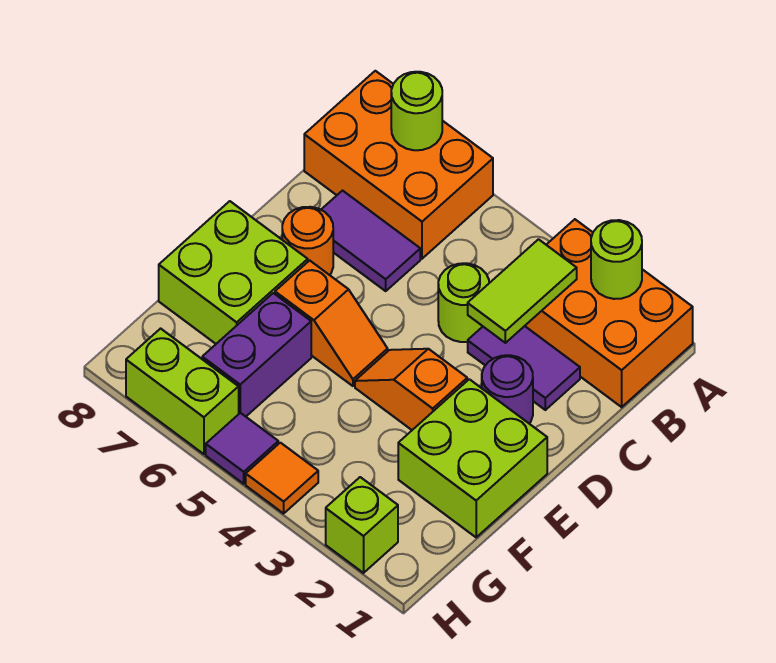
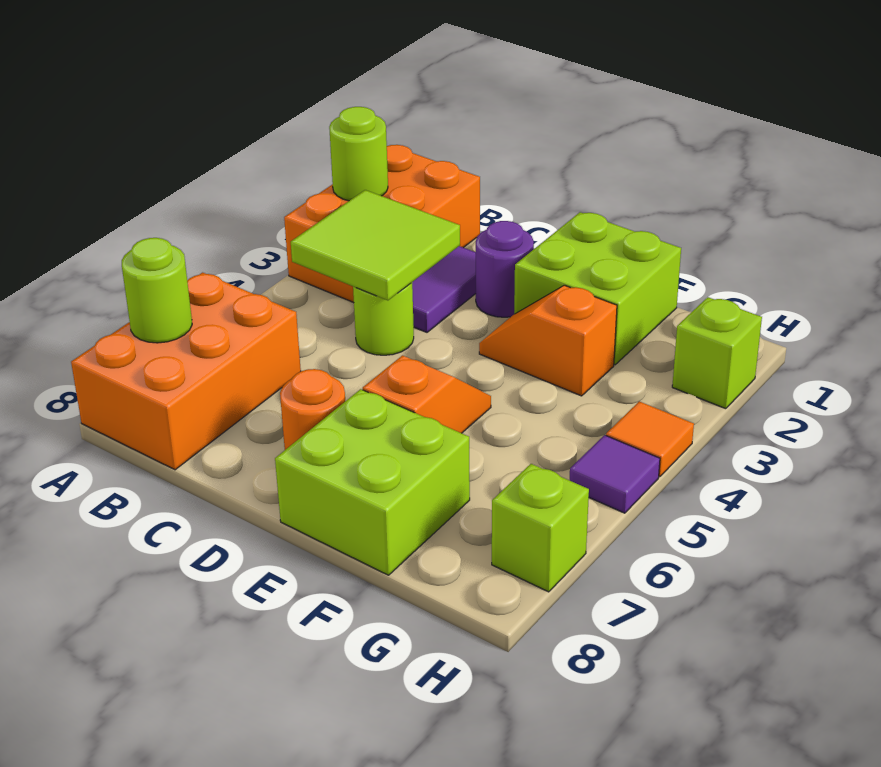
lime 1x2 tile [468,239,577,343] -> lime 2x2 tile [291,190,460,300]
purple 1x2 tile [321,191,420,291] -> none
orange 1x2 slope [355,349,467,430] -> orange 1x2 slope turned to [479,285,617,396]
purple 1x2 brick [202,293,311,416] -> none
lime 1x2 brick [126,329,239,454] -> lime 1x1 brick [492,464,589,592]

